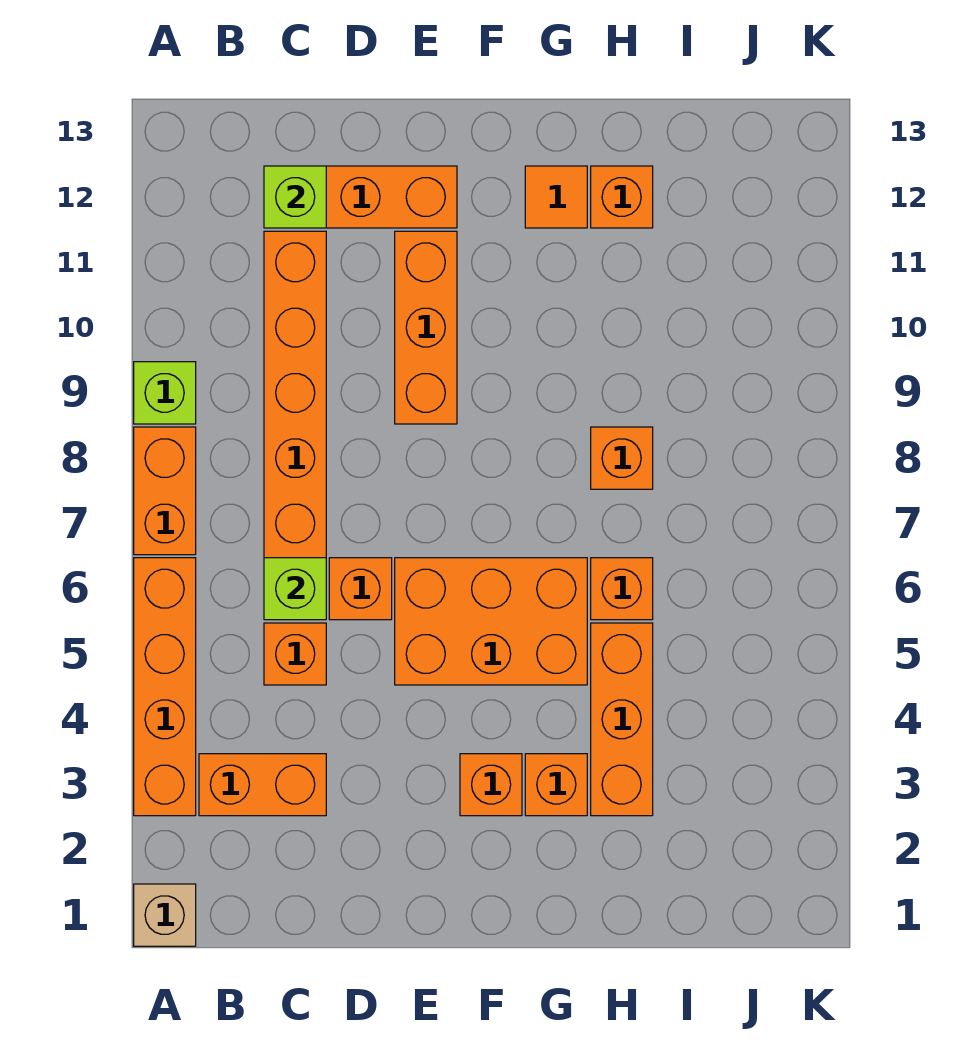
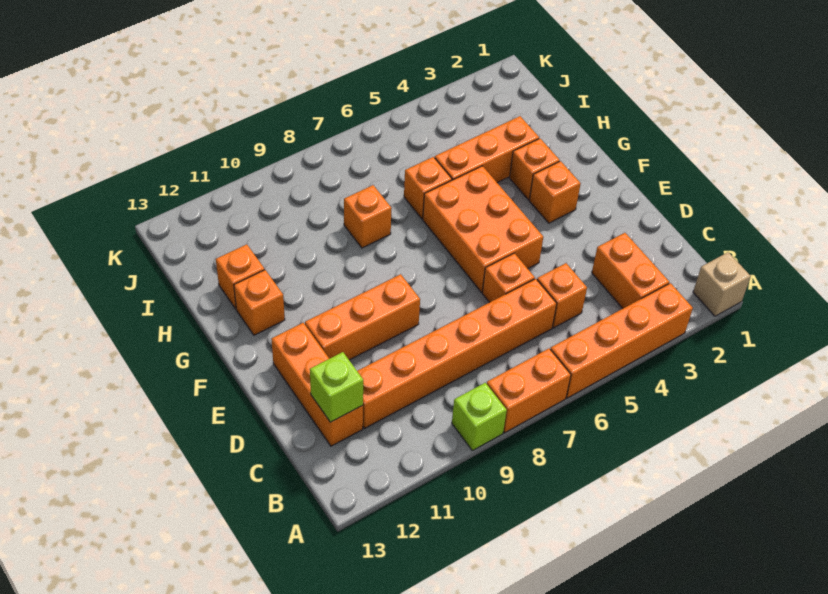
lime 1x1 brick [264,558,326,620] -> none
orange 1x1 tile [525,166,587,228] -> orange 1x1 brick [234,270,285,335]

